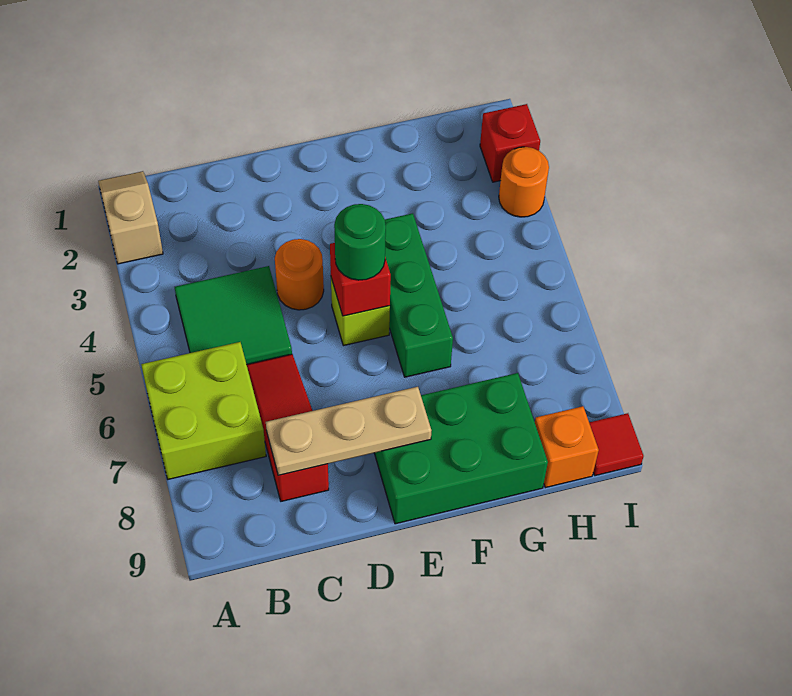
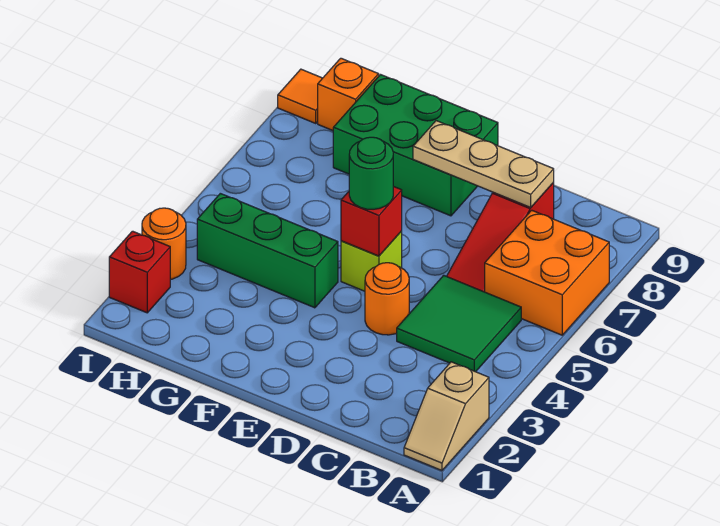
lime 2x2 brick [141,342,266,479] -> orange 2x2 brick [485,210,609,335]
green 1x3 brick [385,213,453,377] -> green 1x3 brick turned to [197,193,338,308]
red 1x1 tile [589,413,644,476] -> orange 1x1 tile [278,69,322,123]

